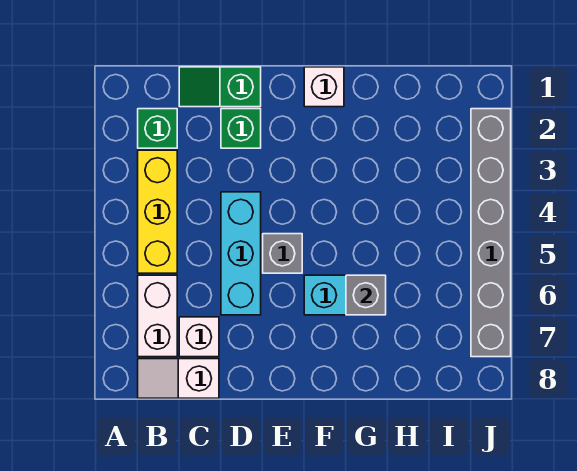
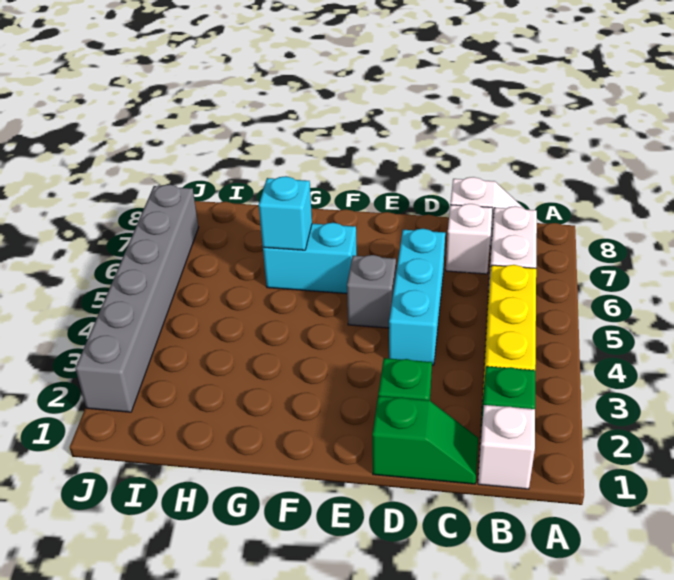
white 1x1 brick [304,67,344,107] -> white 1x1 brick moved to [478,405,535,489]
grey 1x1 brick [346,275,386,315] -> cyan 1x1 brick [259,176,312,250]

